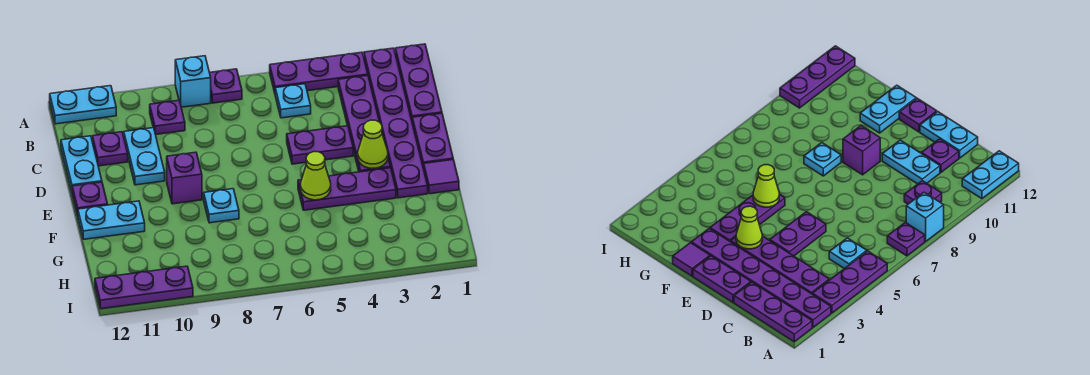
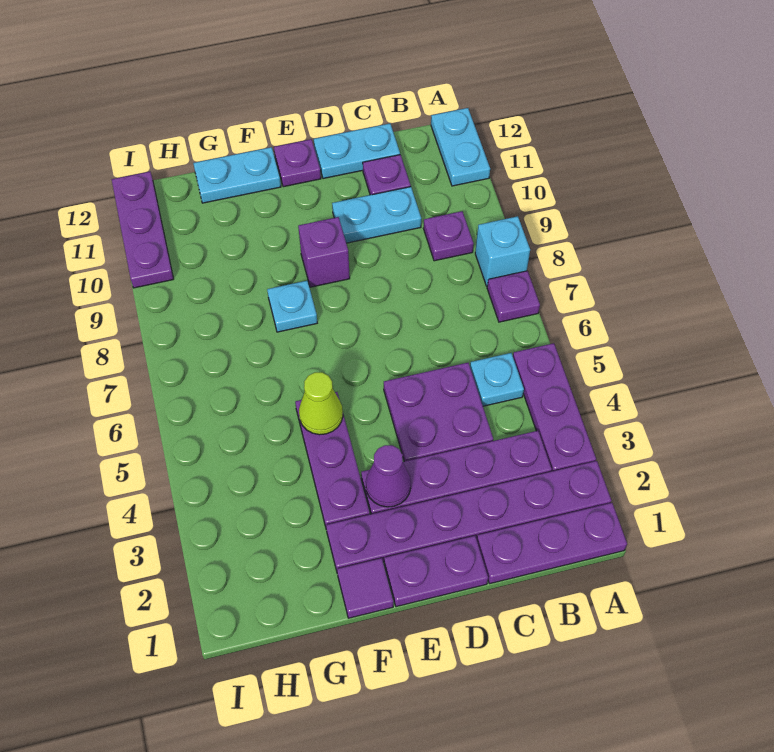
purple 1x2 plate [287,126,353,164] -> purple 2x2 plate [384,363,493,462]
lime 1x1 cone [358,120,388,168] -> purple 1x1 cone [366,445,411,507]
cyan 1x2 plate [78,201,145,239] -> cyan 1x2 plate turned to [193,147,281,203]

